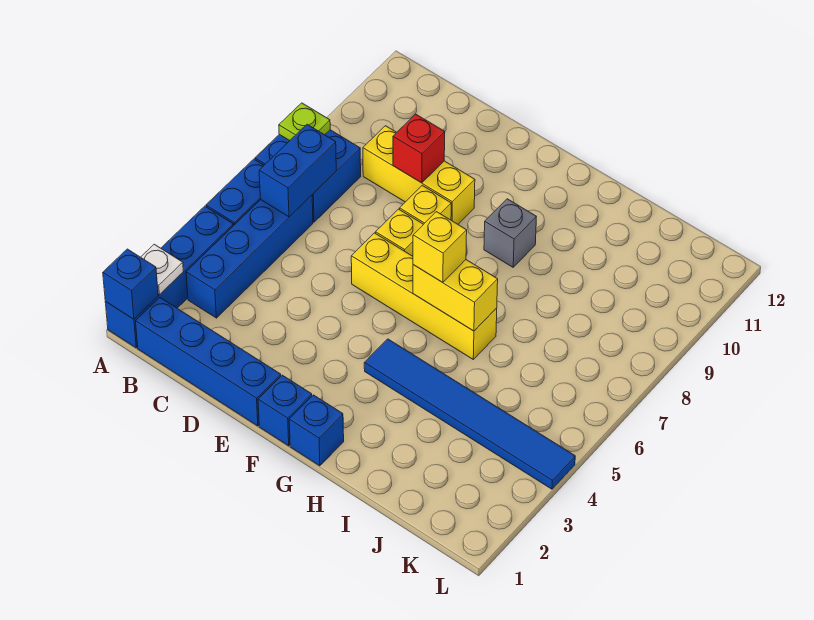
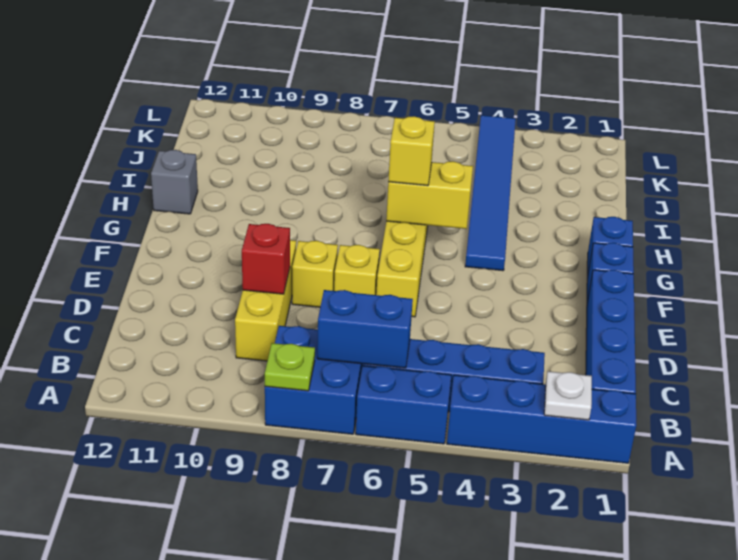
blue 1x1 brick [103,249,158,319] -> none
yellow 1x2 brick [413,260,498,331] -> yellow 1x2 brick turned to [386,161,473,229]
grey 1x1 brick [484,199,536,267] -> grey 1x1 brick moved to [151,150,198,214]

